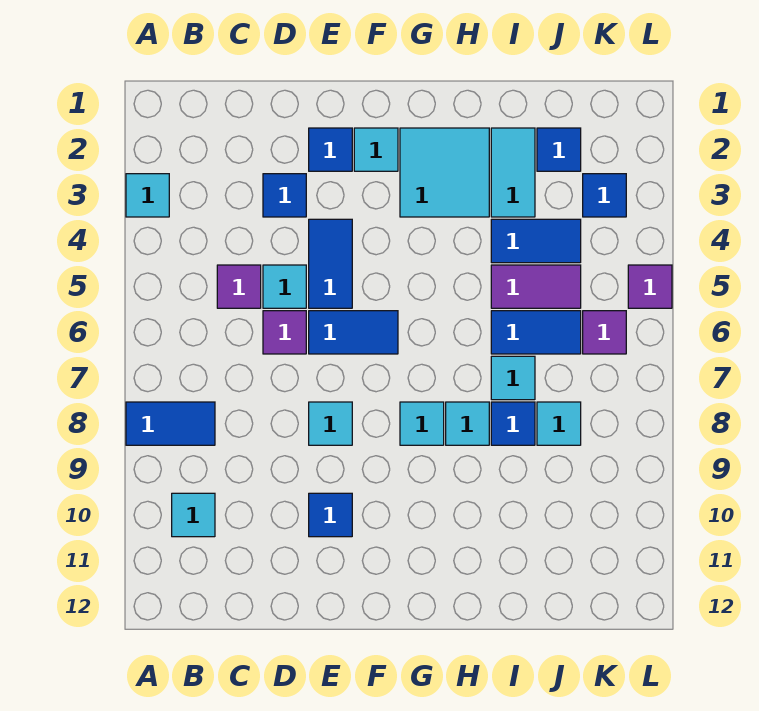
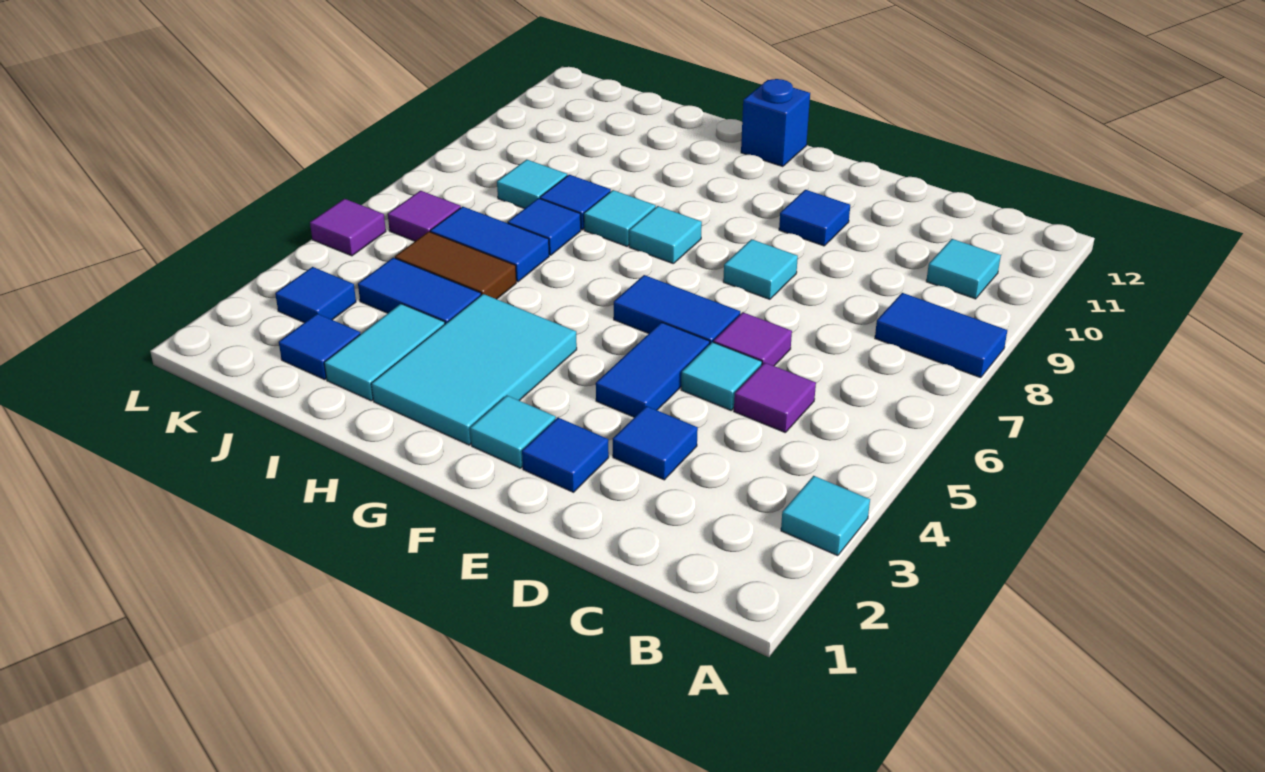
cyan 2x2 tile [400,128,489,217] -> cyan 2x3 tile [371,294,577,445]
none -> blue 1x1 brick [741,79,810,167]
purple 1x2 tile [491,265,581,308] -> brown 1x2 tile [395,232,516,299]
cyan 1x1 tile [491,356,535,400] -> blue 1x1 tile [508,198,581,255]

